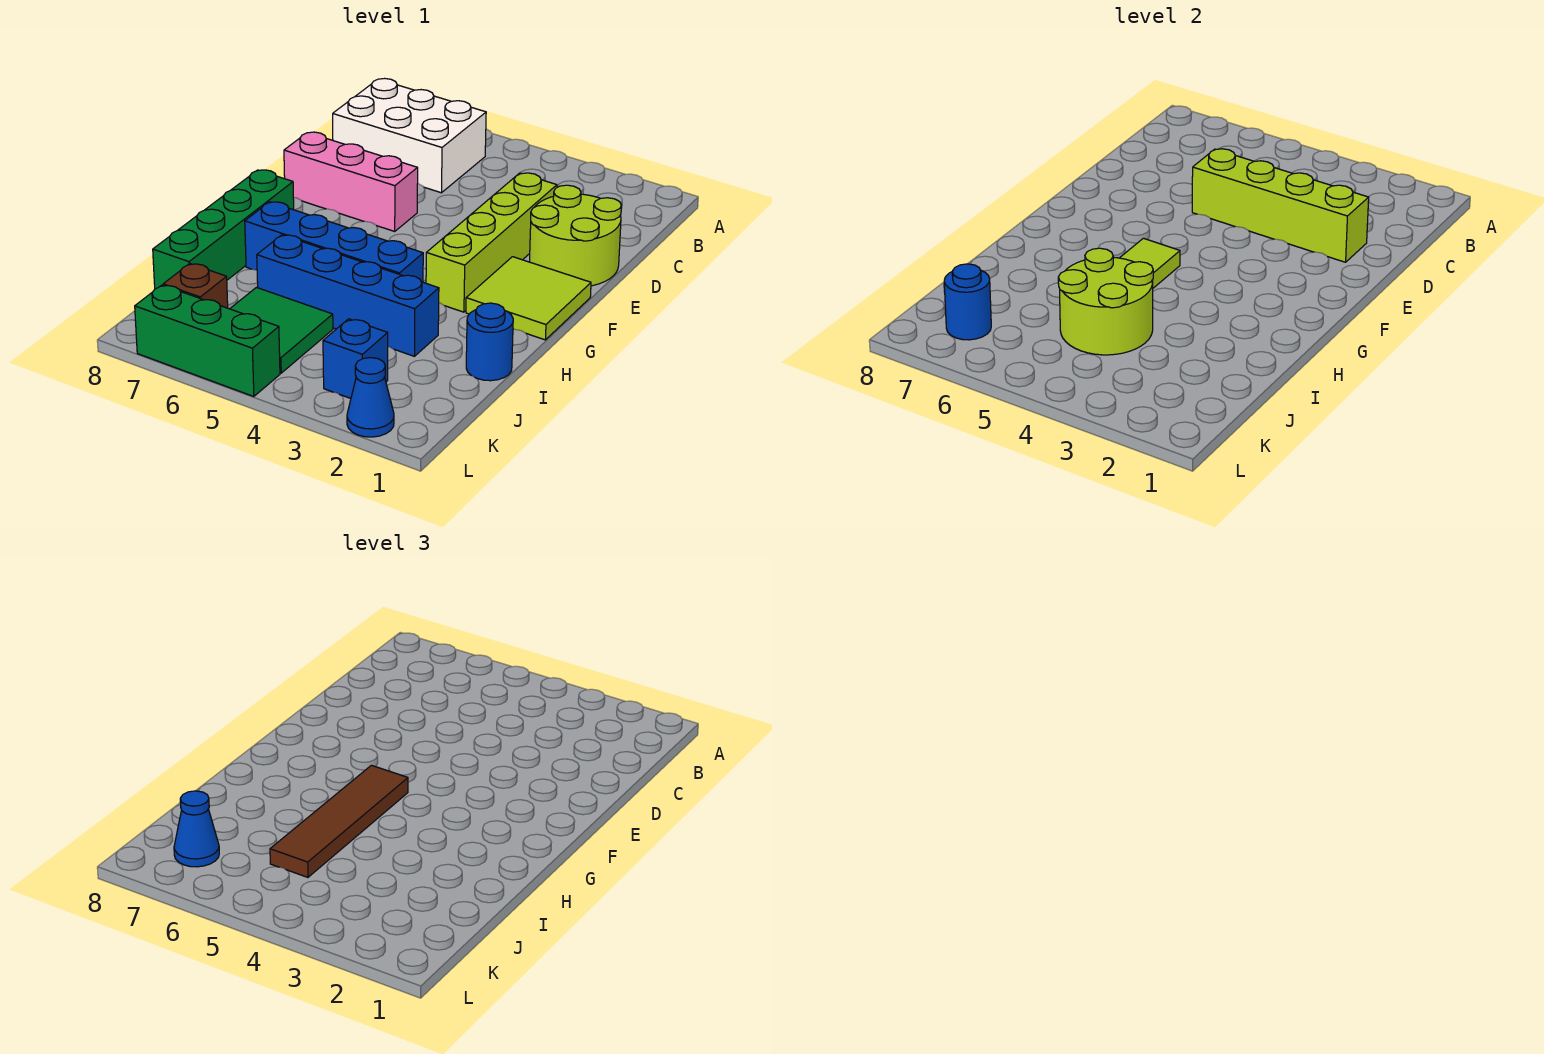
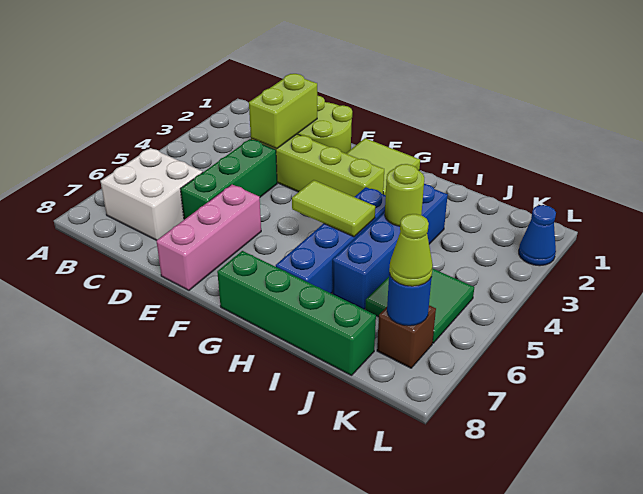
white 2x3 brick [333,78,486,193] -> white 2x2 brick [101,148,203,240]
lime 1x4 brick [1192,149,1369,262] -> lime 1x2 brick [249,74,317,149]
brown 1x4 tile [270,765,408,877] -> none
blue 1x1 round brick [466,303,513,381] -> none
lime 2x2 round brick [1058,248,1153,355] -> lime 1x1 round brick [385,164,424,226]
blue 1x1 brick [323,319,388,398] -> none
blue 1x1 cone [174,791,219,867] -> lime 1x1 cone [389,214,433,286]
green 1x3 brick [135,285,280,397] -> green 1x3 brick moved to [181,139,277,220]

